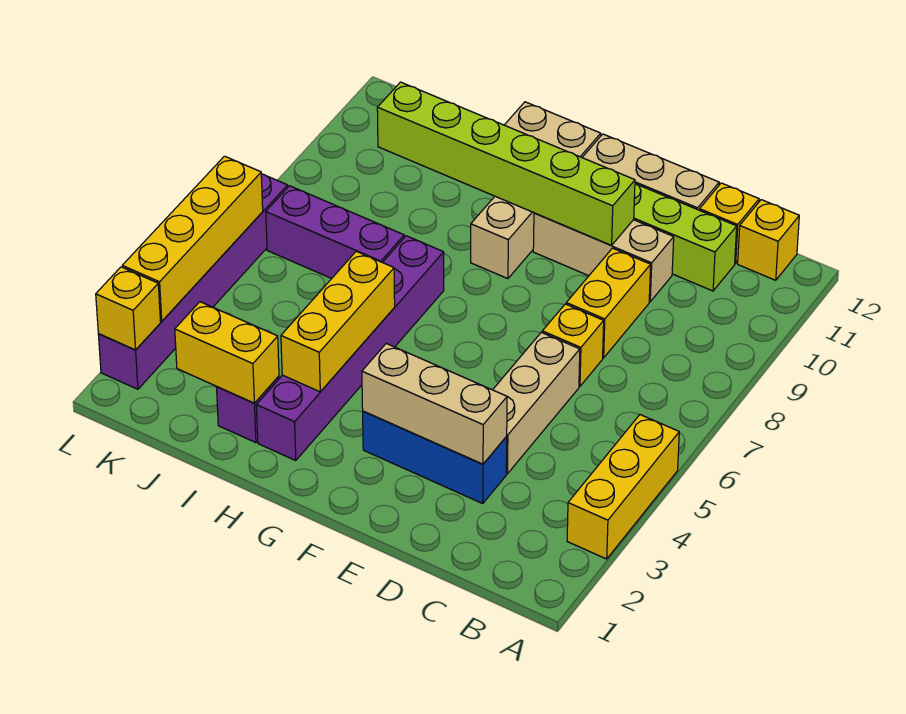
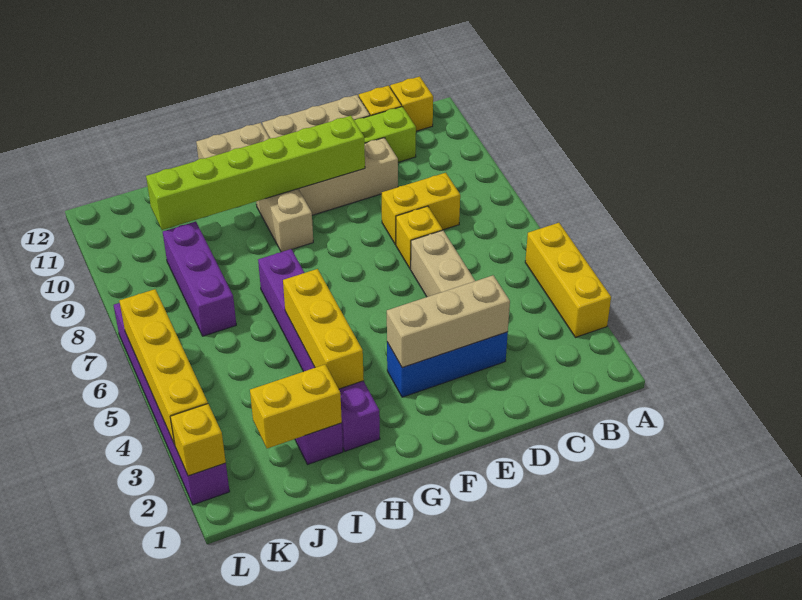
yellow 1x2 brick [566,248,651,358] -> yellow 1x2 brick turned to [382,173,460,245]
purple 1x3 brick [266,186,404,279] -> purple 1x3 brick turned to [163,221,236,336]

